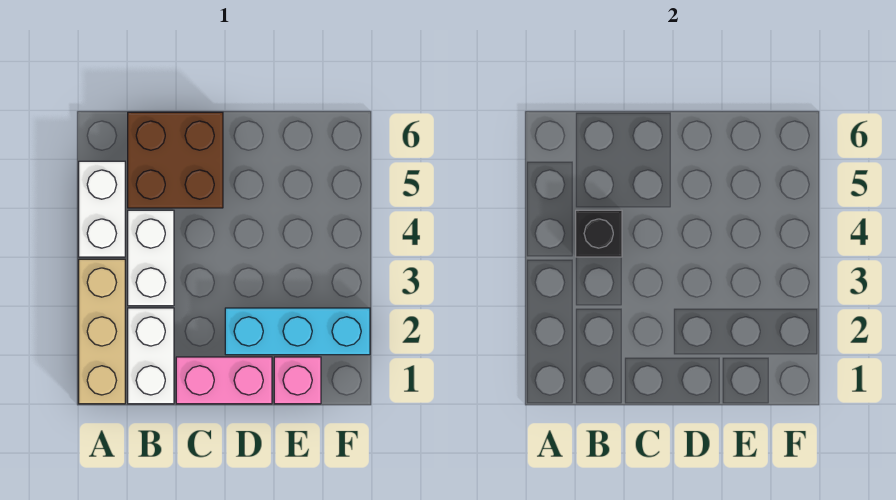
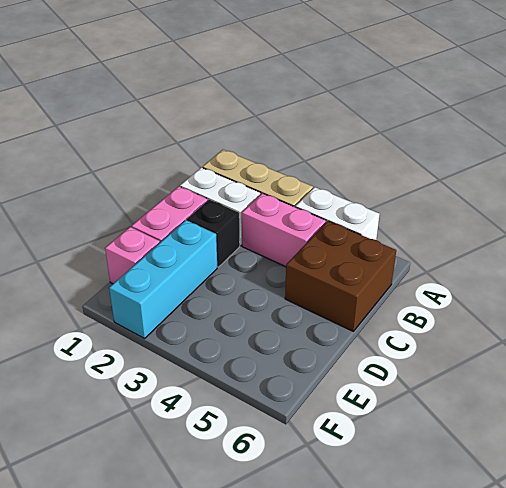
white 1x2 brick [128,210,174,306] -> pink 1x2 brick [242,193,326,267]
black 1x1 brick [576,210,622,257] -> black 1x1 brick moved to [187,200,240,267]

